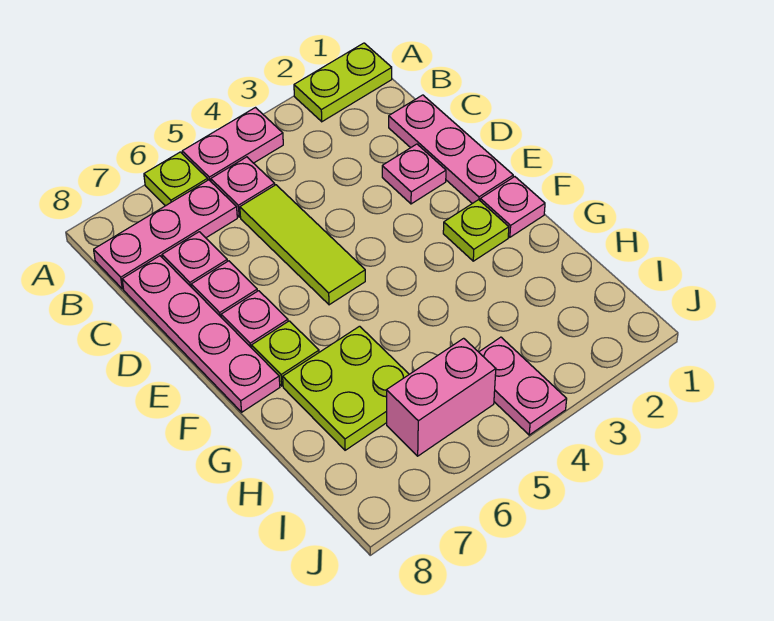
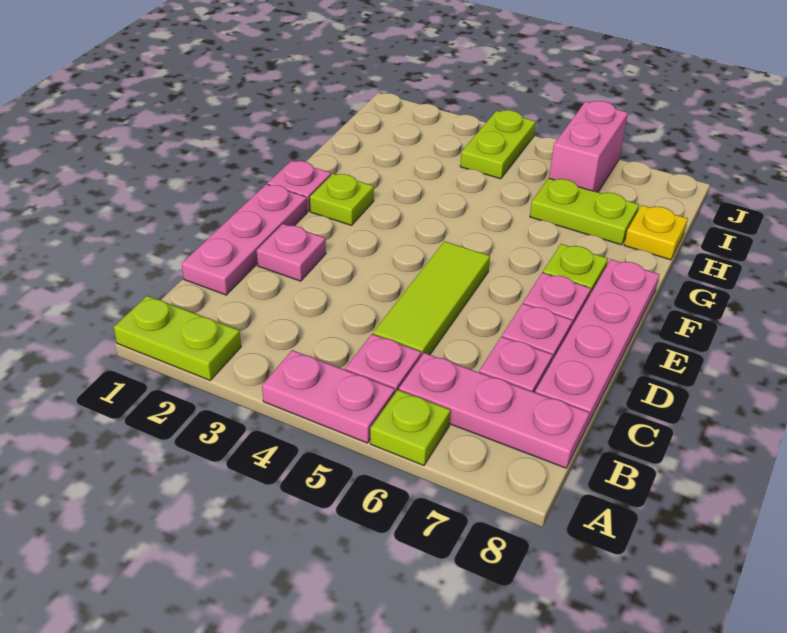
lime 2x2 plate [283,326,409,450] -> lime 1x2 plate [530,178,639,245]
none -> yellow 1x1 plate [624,205,688,260]
pink 1x2 plate [479,337,567,435] -> lime 1x2 plate [460,110,536,179]
pink 1x2 brick [387,338,496,456] -> pink 1x2 brick turned to [549,101,628,192]

